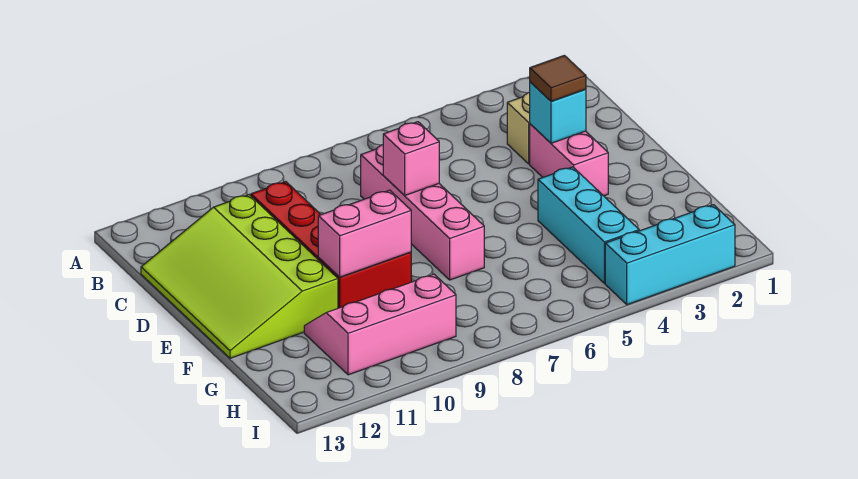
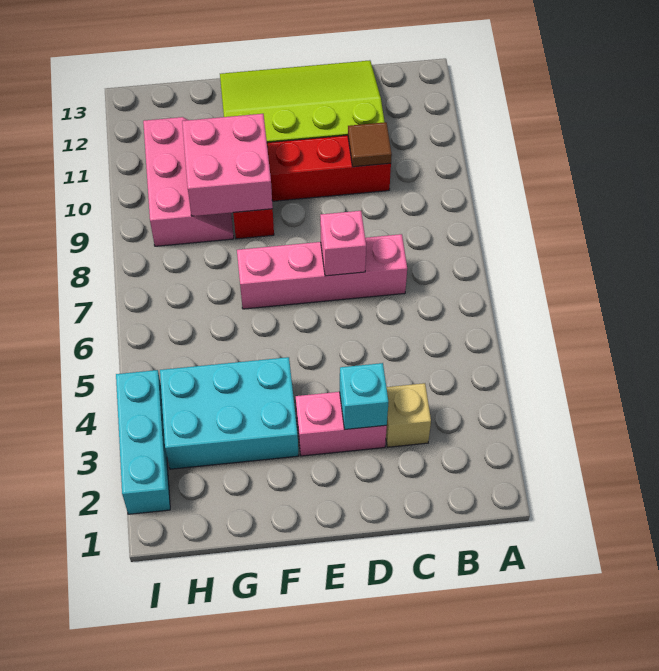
brown 1x1 tile [530,55,586,101] -> brown 1x1 tile moved to [348,122,392,167]
cyan 1x3 brick [538,167,639,283] -> cyan 2x3 brick [160,357,299,469]
pink 1x2 brick [318,190,411,277] -> pink 2x2 brick [182,114,273,216]

